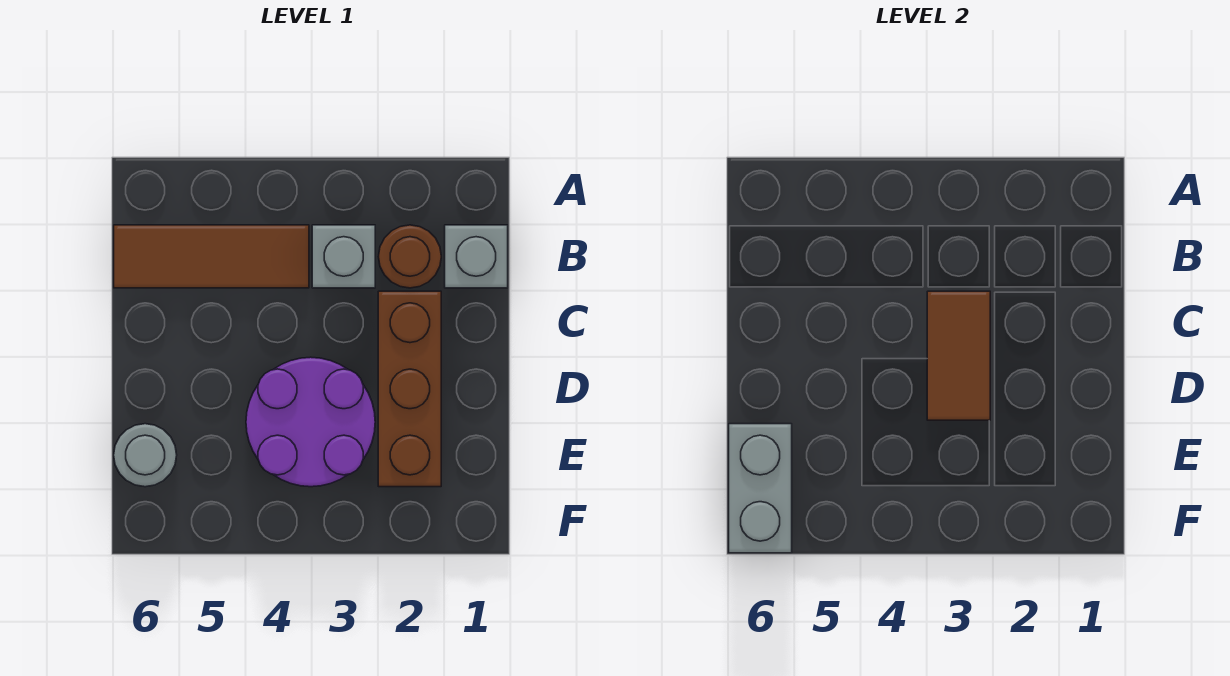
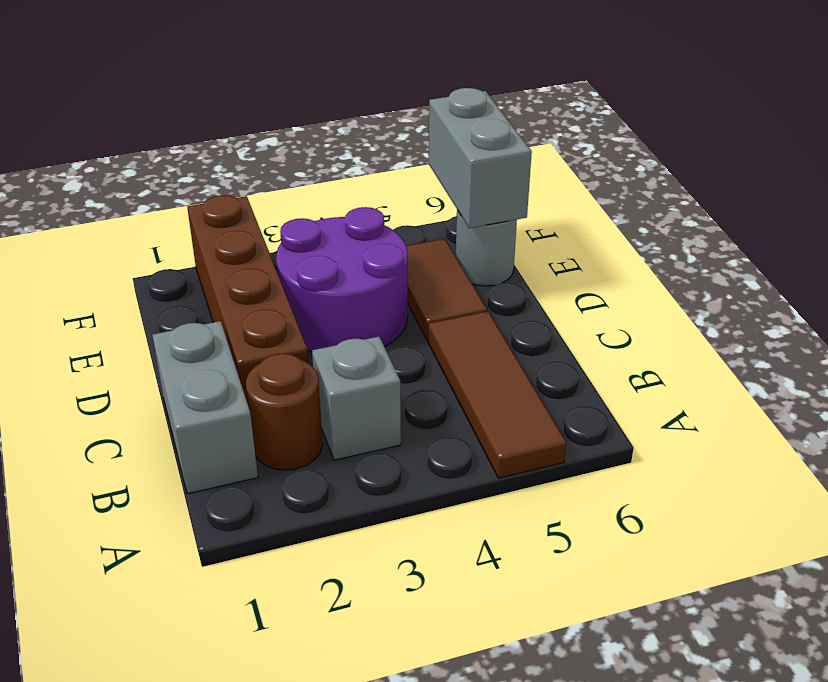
grey 1x1 brick [445,225,508,288] -> grey 1x2 brick [152,321,258,494]
brown 1x3 tile [114,225,309,288] -> brown 1x3 tile turned to [428,311,566,478]
brown 1x3 brick [378,291,441,487] -> brown 1x4 brick [187,195,309,404]
brown 1x2 tile [927,291,990,420] -> brown 1x2 tile moved to [406,239,487,341]

